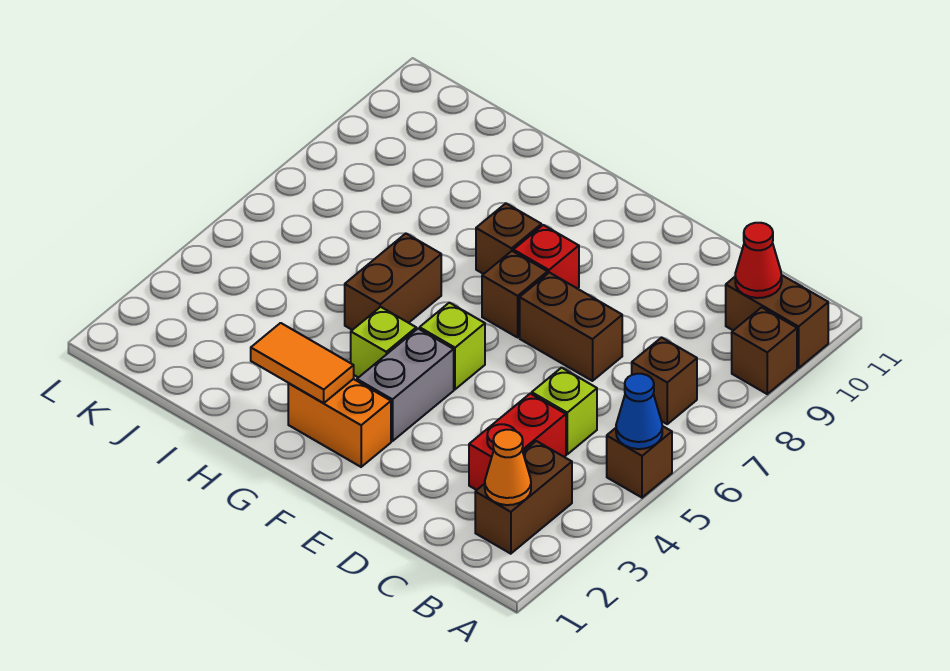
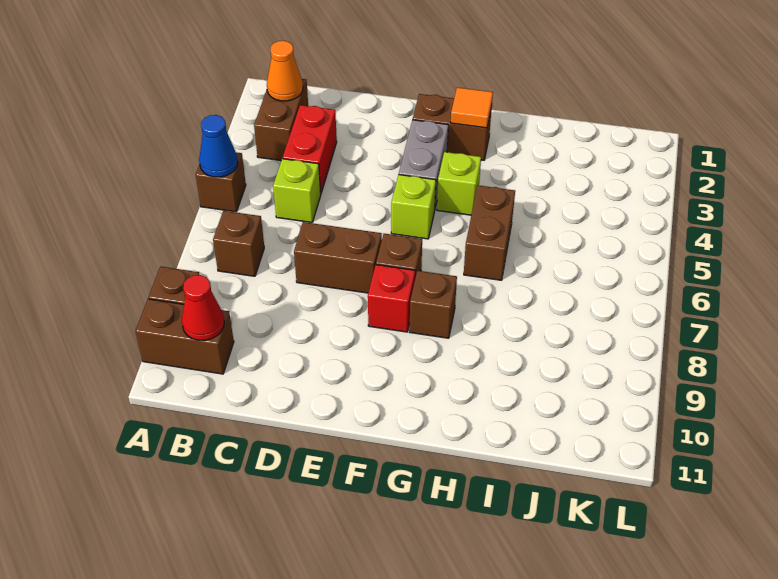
orange 1x2 brick [288,379,391,467] -> brown 1x2 brick [413,94,492,160]
orange 1x2 tile [251,323,354,403] -> orange 1x1 tile [451,87,493,128]

